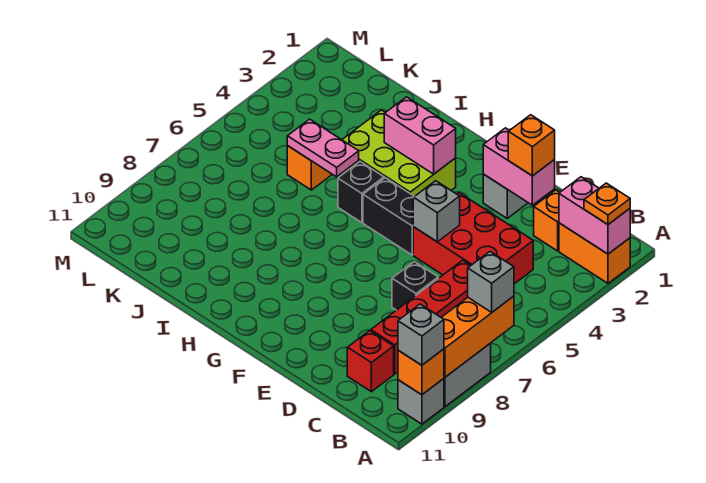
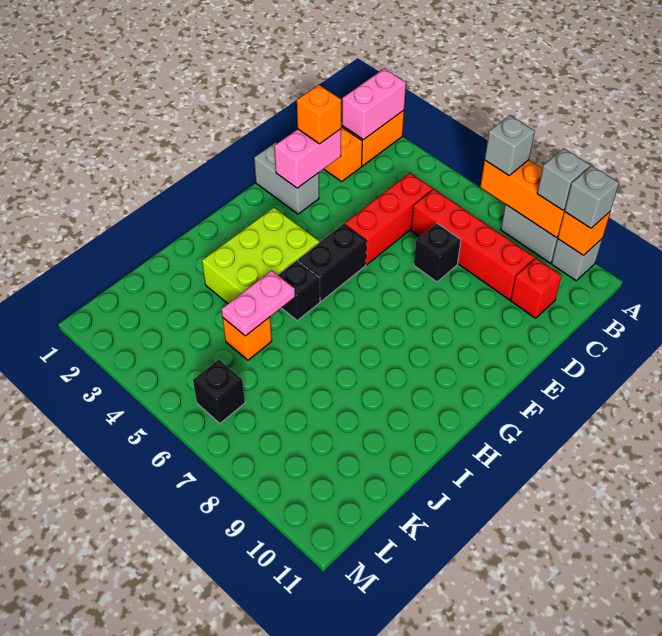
orange 1x1 plate [584,183,630,224] -> none
red 2x3 brick [413,193,533,284] -> red 1x3 brick [345,173,433,265]
grey 1x1 brick [413,181,460,242] -> grey 1x1 brick moved to [537,148,590,210]
pink 1x2 brick [384,97,456,174] -> none
none -> black 1x1 brick [193,360,245,423]

